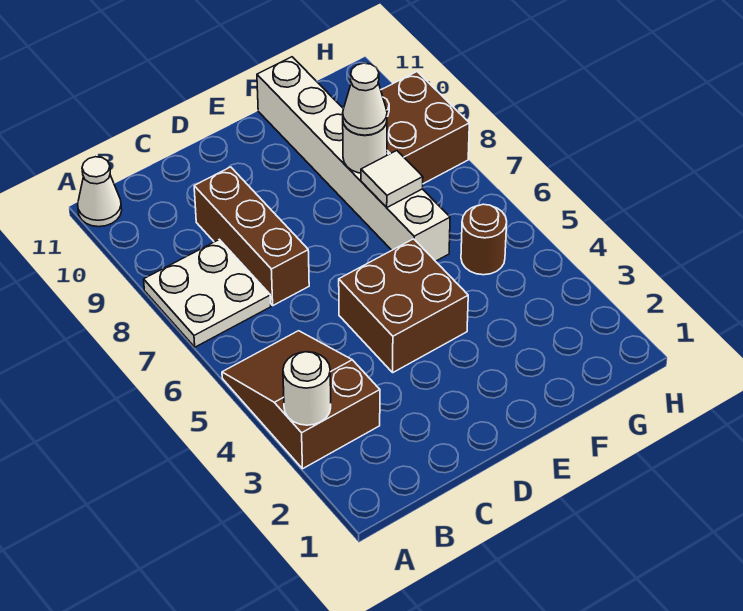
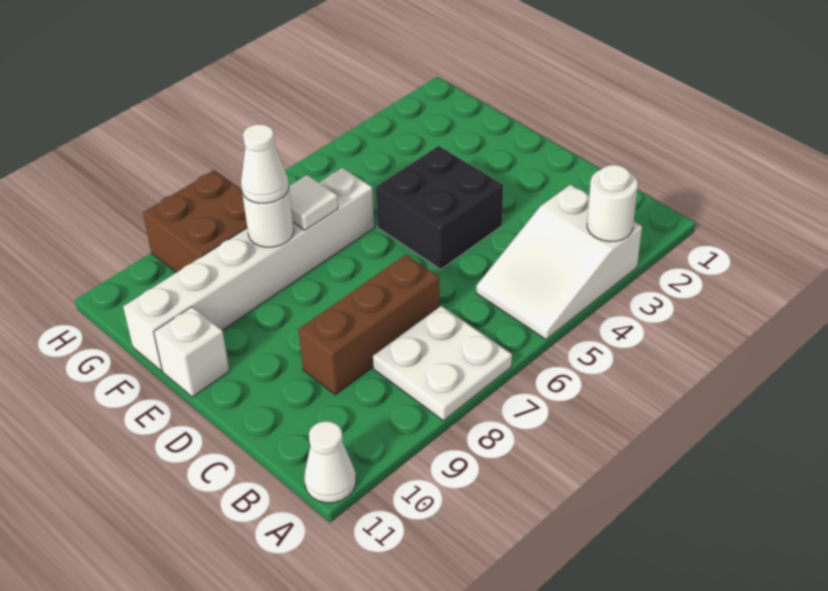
brown 2x3 slope [222,331,380,469] -> white 2x3 slope [476,185,642,339]
brown 2x2 brick [339,239,468,372] -> black 2x2 brick [375,146,503,269]
none -> white 1x1 brick [154,307,229,397]
brown 1x1 round brick [461,204,507,275] -> none

